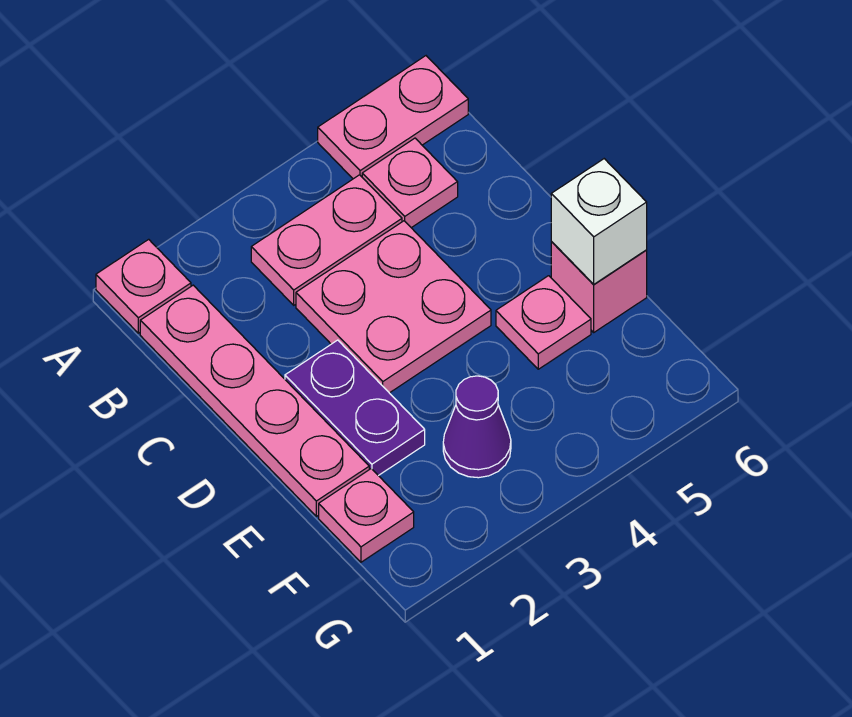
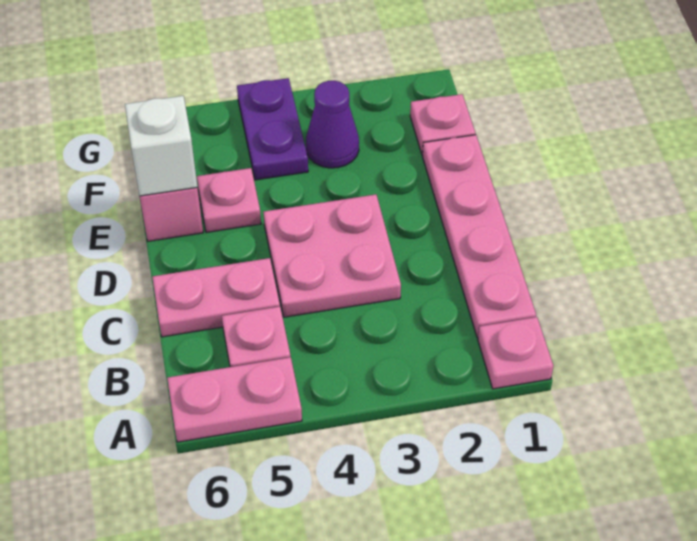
pink 1x2 plate [251,175,402,305] -> pink 1x2 plate moved to [152,258,280,337]
purple 1x2 plate [285,340,425,476] -> purple 1x2 plate moved to [237,78,308,180]

